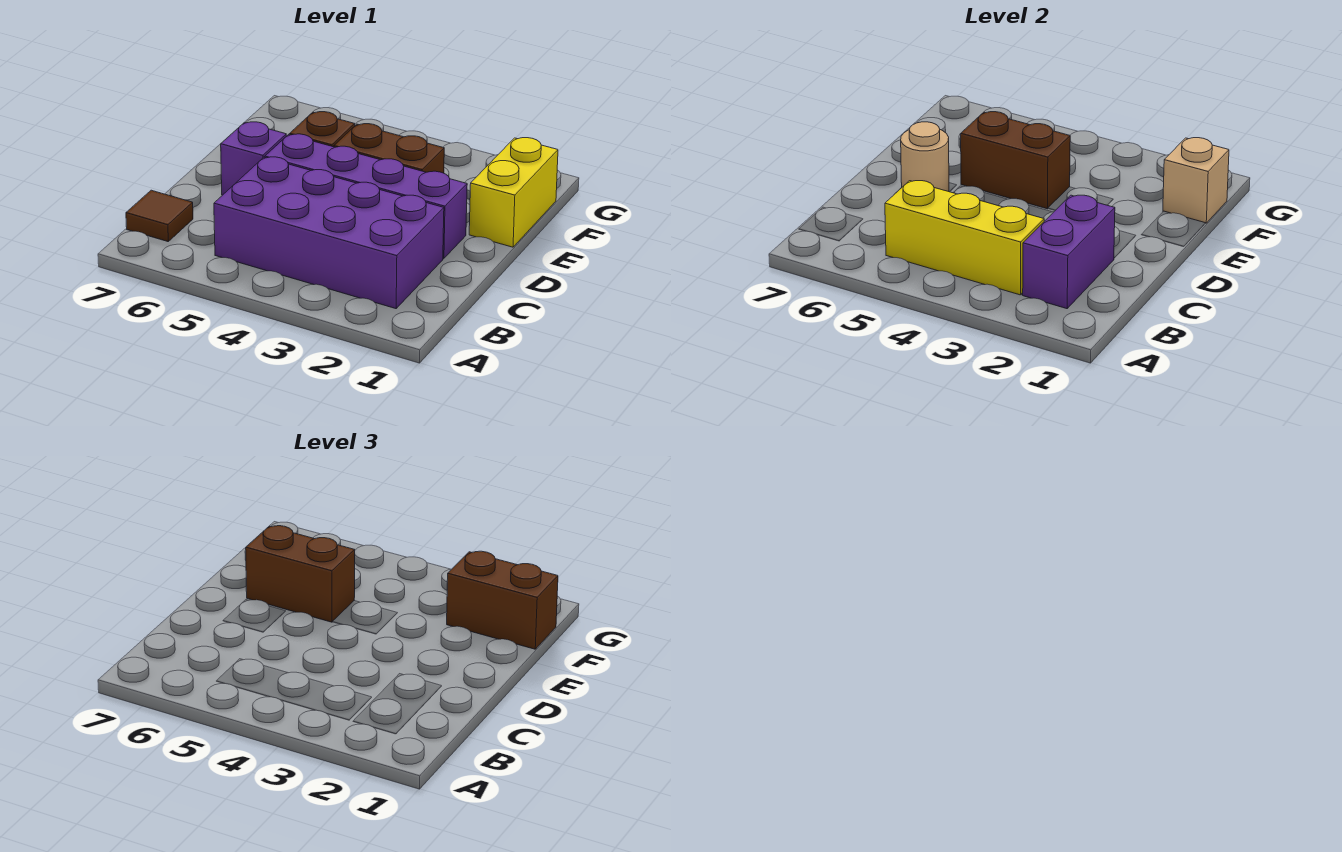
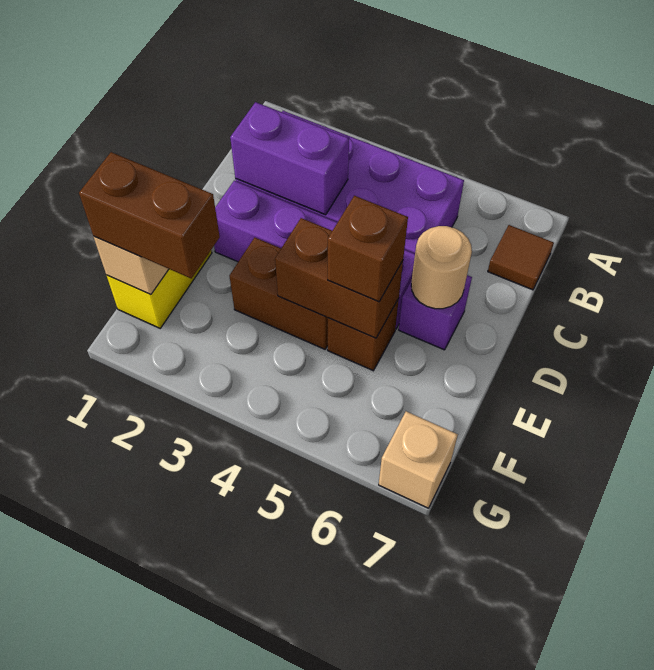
purple 1x2 brick [1023,195,1115,309] -> purple 1x2 brick turned to [230,102,349,215]
yellow 1x3 brick [885,181,1044,295] -> none
brown 1x2 brick [246,526,355,622] -> brown 1x1 brick [328,196,408,302]
none -> tan 1x1 brick [379,411,458,508]

